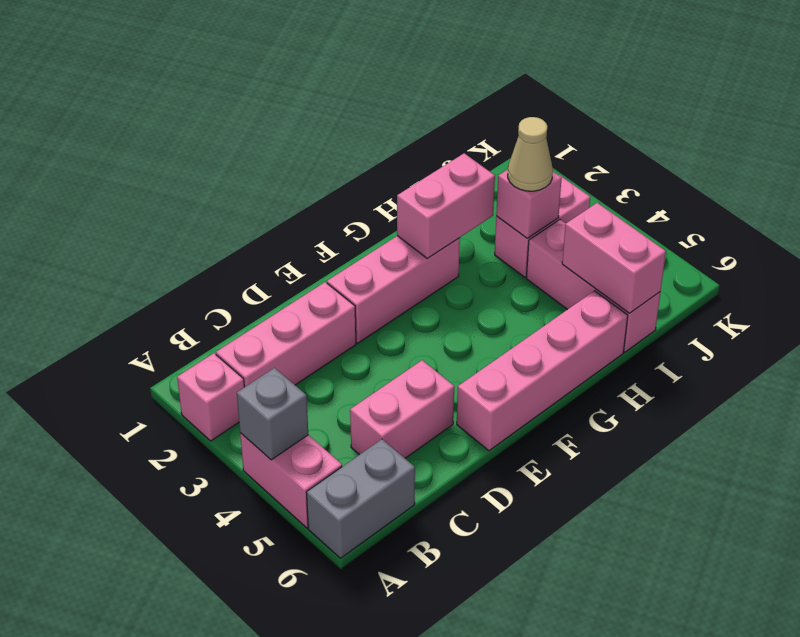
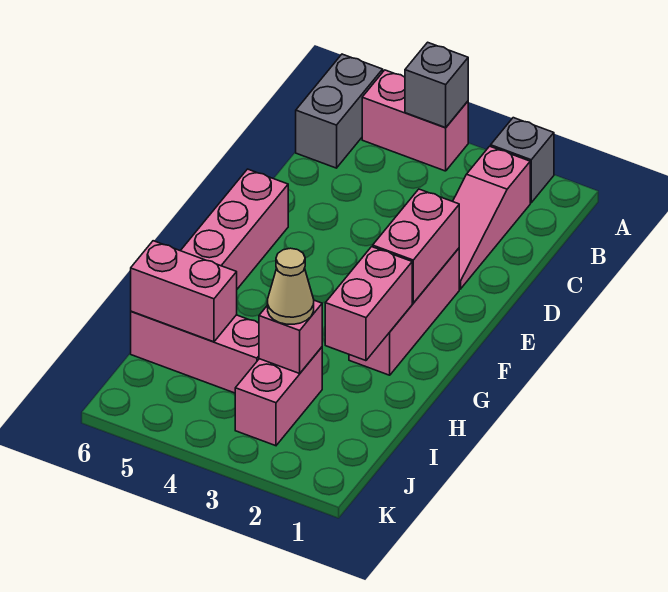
pink 1x1 brick [177,353,244,441] -> grey 1x1 brick [491,118,554,203]
pink 1x3 brick [216,282,356,387] -> pink 1x3 slope [453,146,530,289]
pink 1x2 brick [350,360,454,458] -> pink 1x2 brick moved to [373,189,459,303]

